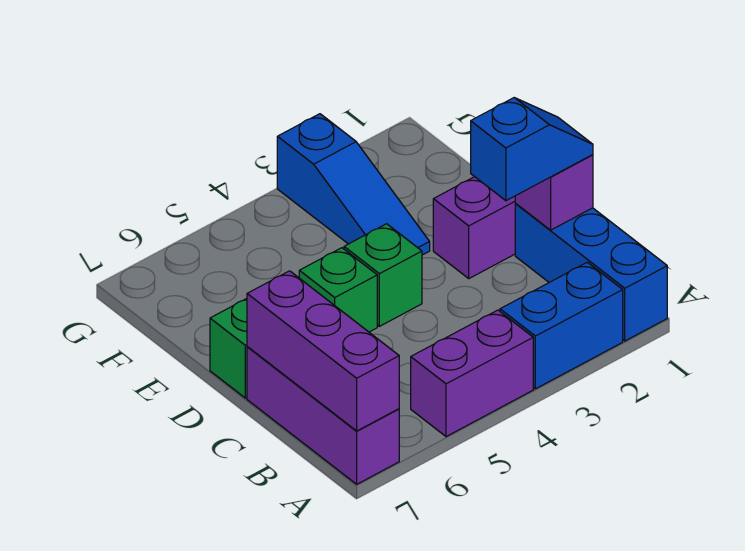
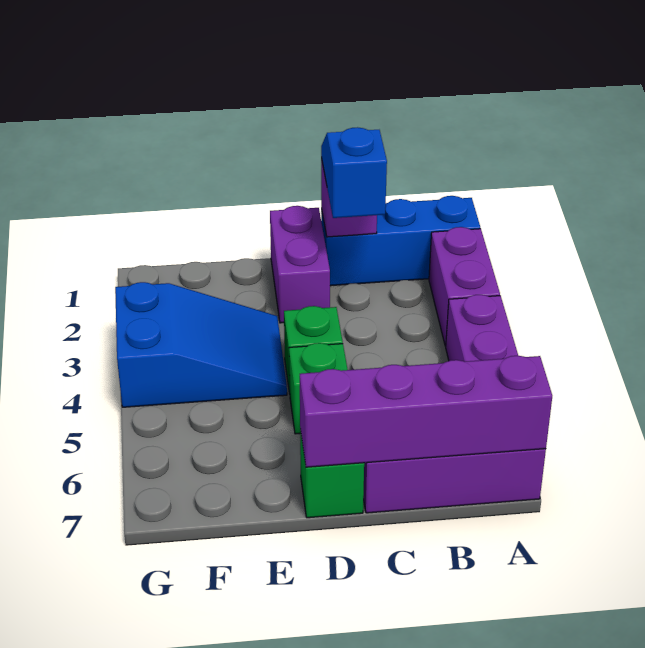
blue 1x2 brick [500,262,623,389] -> purple 1x2 brick [429,227,500,346]
purple 1x3 brick [247,271,399,431] -> purple 1x4 brick [300,356,552,467]
blue 1x3 slope [277,114,430,255] -> blue 2x3 slope [115,282,287,407]

